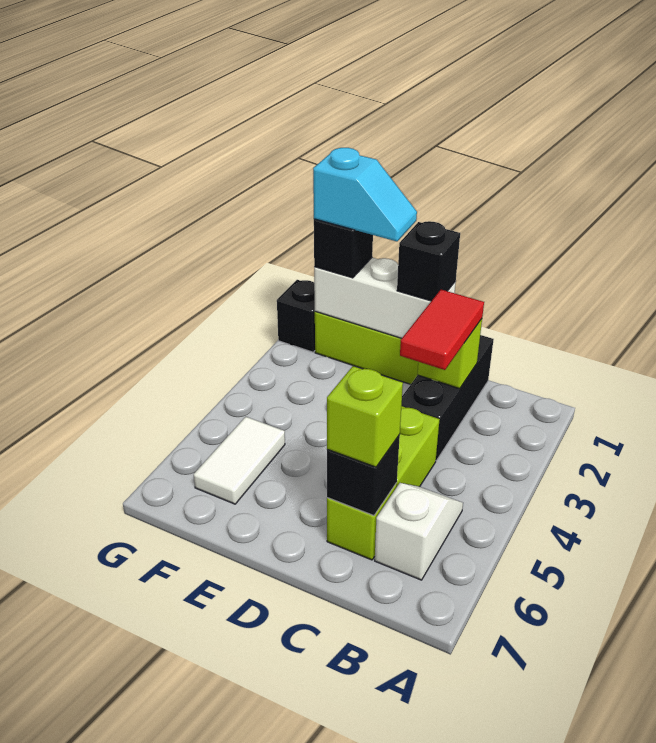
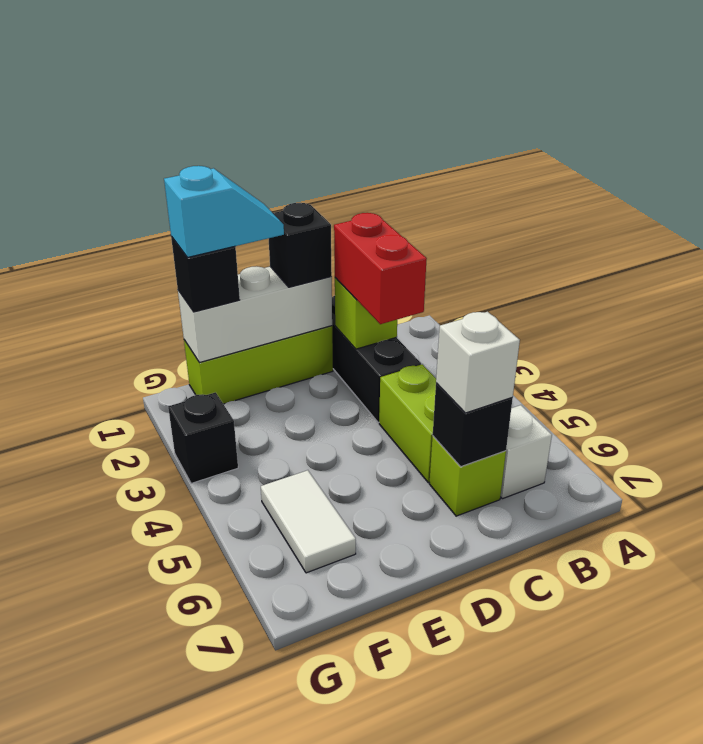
red 1x2 tile [400,290,484,370] -> red 1x2 brick [334,213,427,324]
lime 1x1 brick [327,366,403,467] -> white 1x1 brick [436,312,520,413]
black 1x1 brick [277,280,315,352] -> black 1x1 brick moved to [168,392,238,484]

